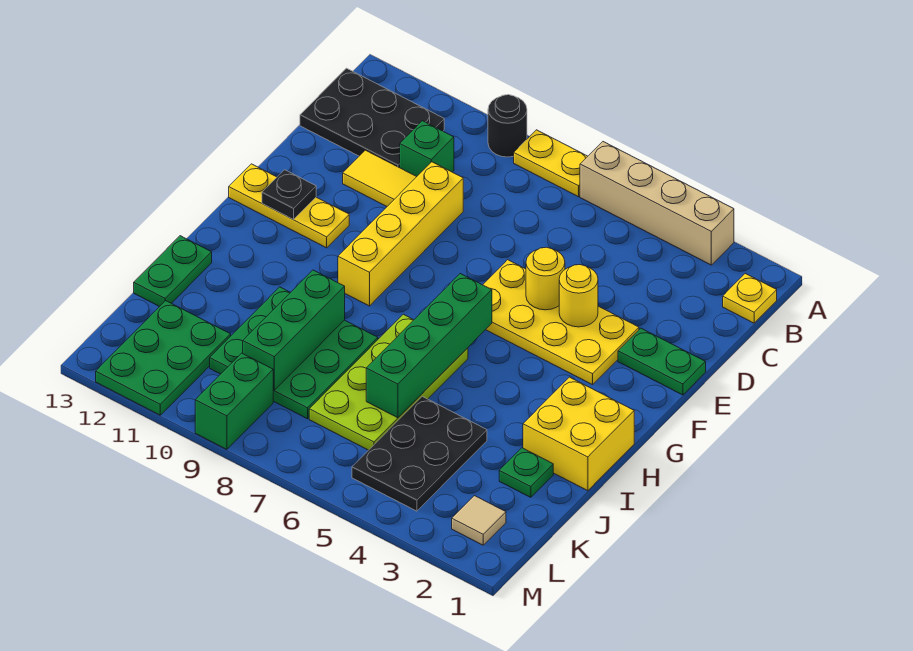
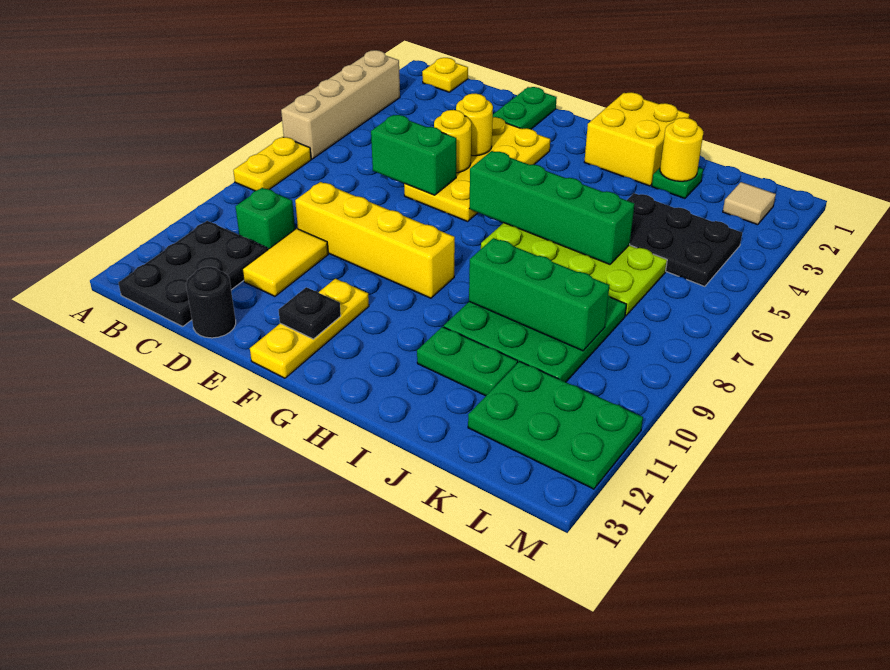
black 1x1 round brick [488,95,527,157] -> black 1x1 round brick moved to [186,267,236,338]
green 1x2 plate [134,236,212,307] -> green 1x2 plate moved to [417,327,518,396]
none -> yellow 1x1 round brick [660,118,703,181]
green 1x2 brick [195,353,273,449] -> green 1x2 brick moved to [371,115,456,195]

